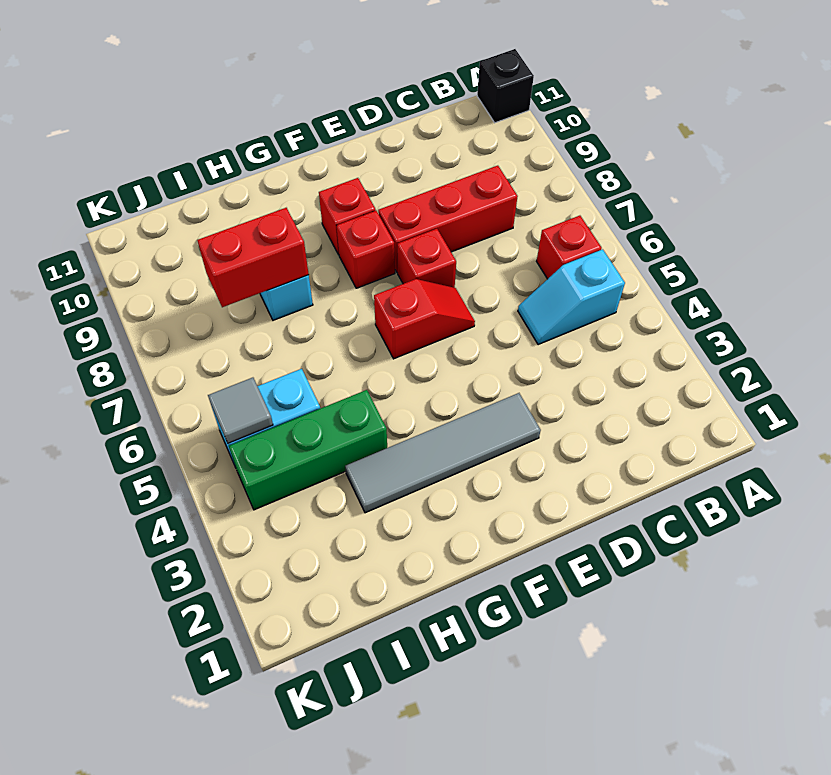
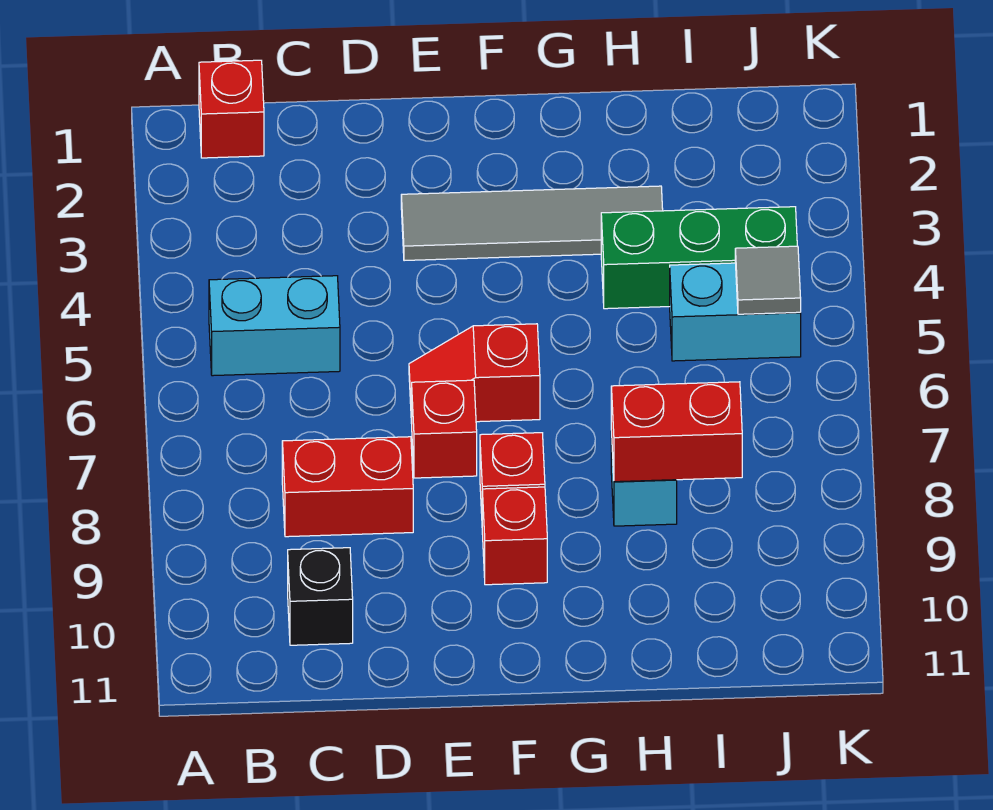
black 1x1 brick [477,49,534,123] -> black 1x1 brick moved to [288,548,353,645]
cyan 1x2 slope [518,249,625,345] -> cyan 1x2 brick [209,276,340,376]
red 1x1 brick [536,216,601,279] -> red 1x1 brick moved to [199,60,264,158]
red 1x3 brick [378,166,518,273] -> red 1x2 brick [282,437,413,537]

